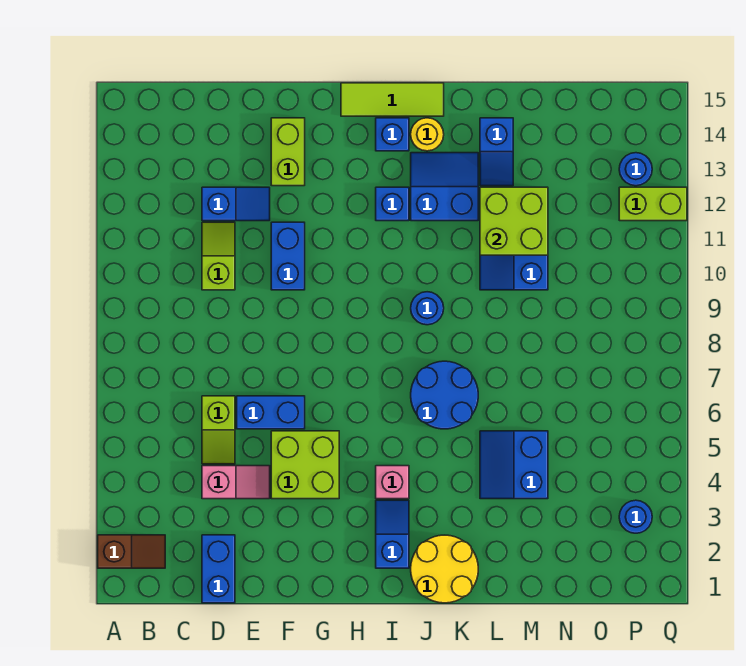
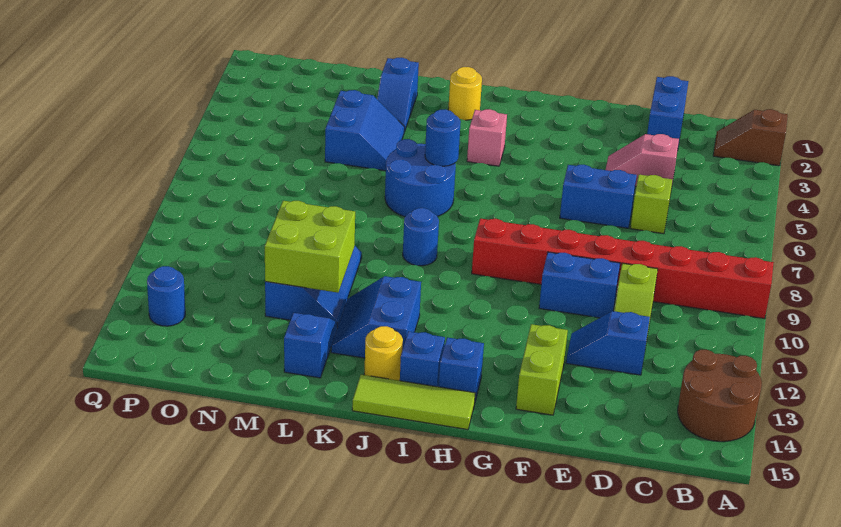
none -> red 1x8 brick [472,219,774,319]
none -> brown 2x2 round brick [678,350,762,442]
lime 2x2 brick [271,431,339,499] -> none
blue 1x2 brick [271,222,305,290] -> blue 1x2 brick turned to [539,252,620,318]
blue 1x2 slope [376,500,409,568] -> blue 1x2 slope moved to [377,58,419,132]
blue 1x1 brick [376,187,409,221] -> blue 1x1 brick moved to [439,337,484,401]
yellow 2x2 round brick [411,535,478,603] -> yellow 1x1 round brick [448,67,482,120]
blue 2x2 slope [411,153,478,221] -> blue 2x2 slope turned to [331,276,421,358]
blue 1x1 round brick [619,500,652,533] -> blue 1x1 round brick moved to [425,109,461,166]
lime 1x2 brick [619,187,687,221] -> none

